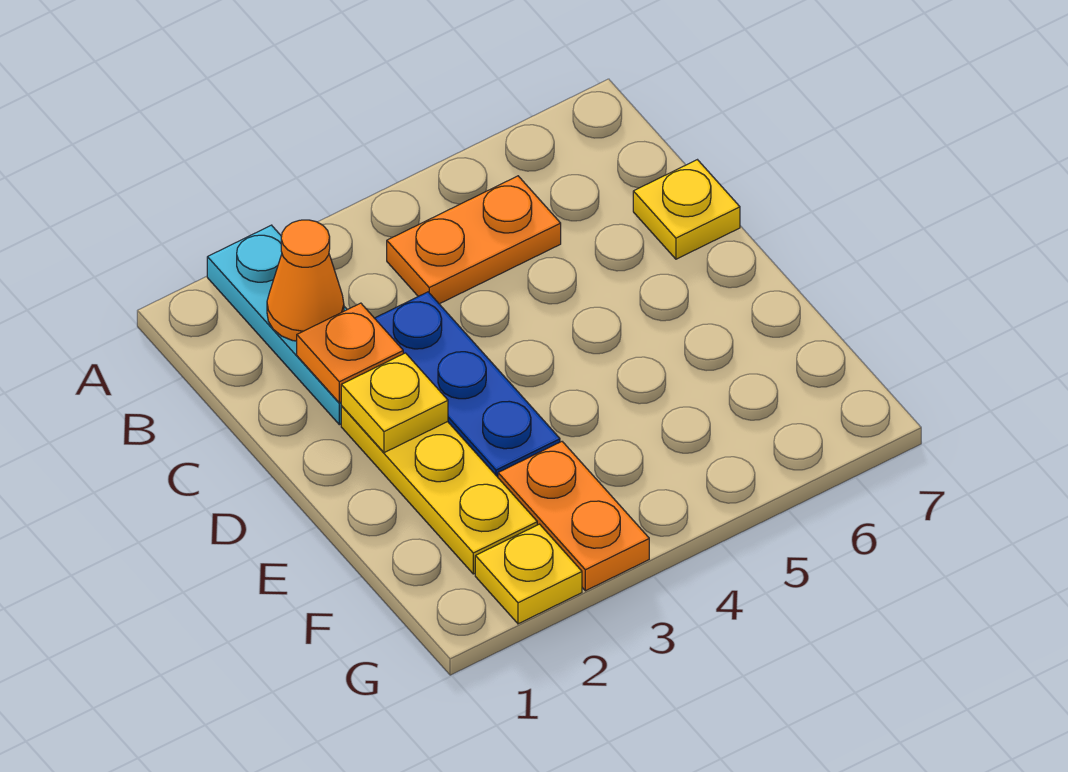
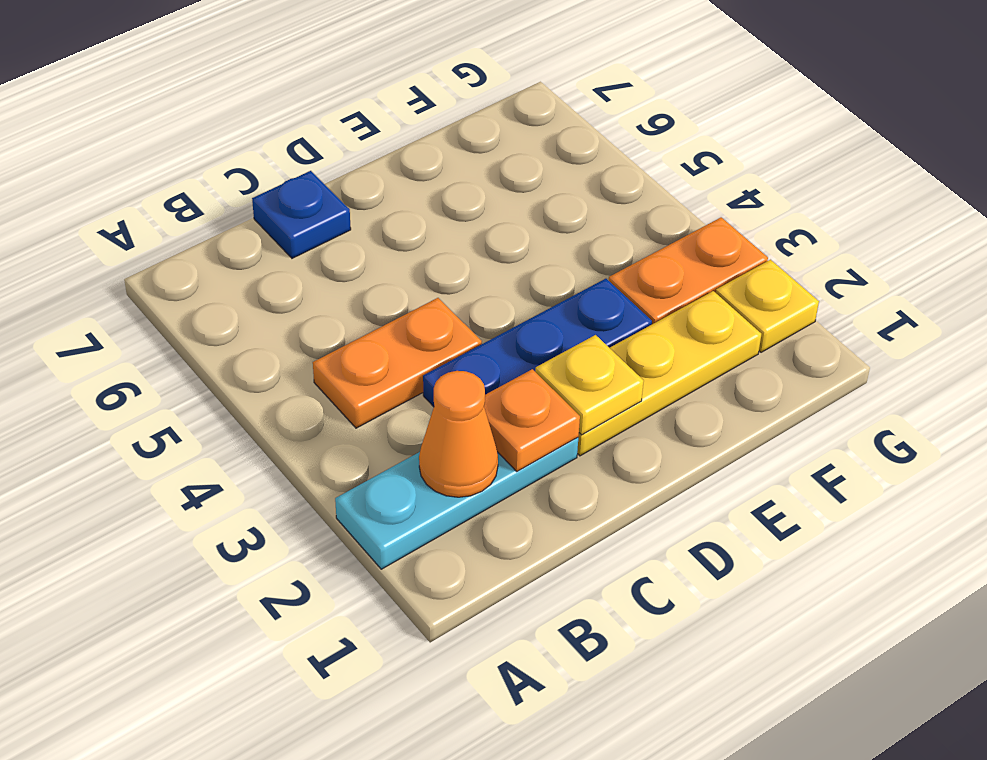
orange 1x2 plate [387,176,561,304] -> orange 1x2 plate turned to [313,298,482,428]
yellow 1x1 plate [633,160,740,259] -> blue 1x1 plate [252,171,351,258]

